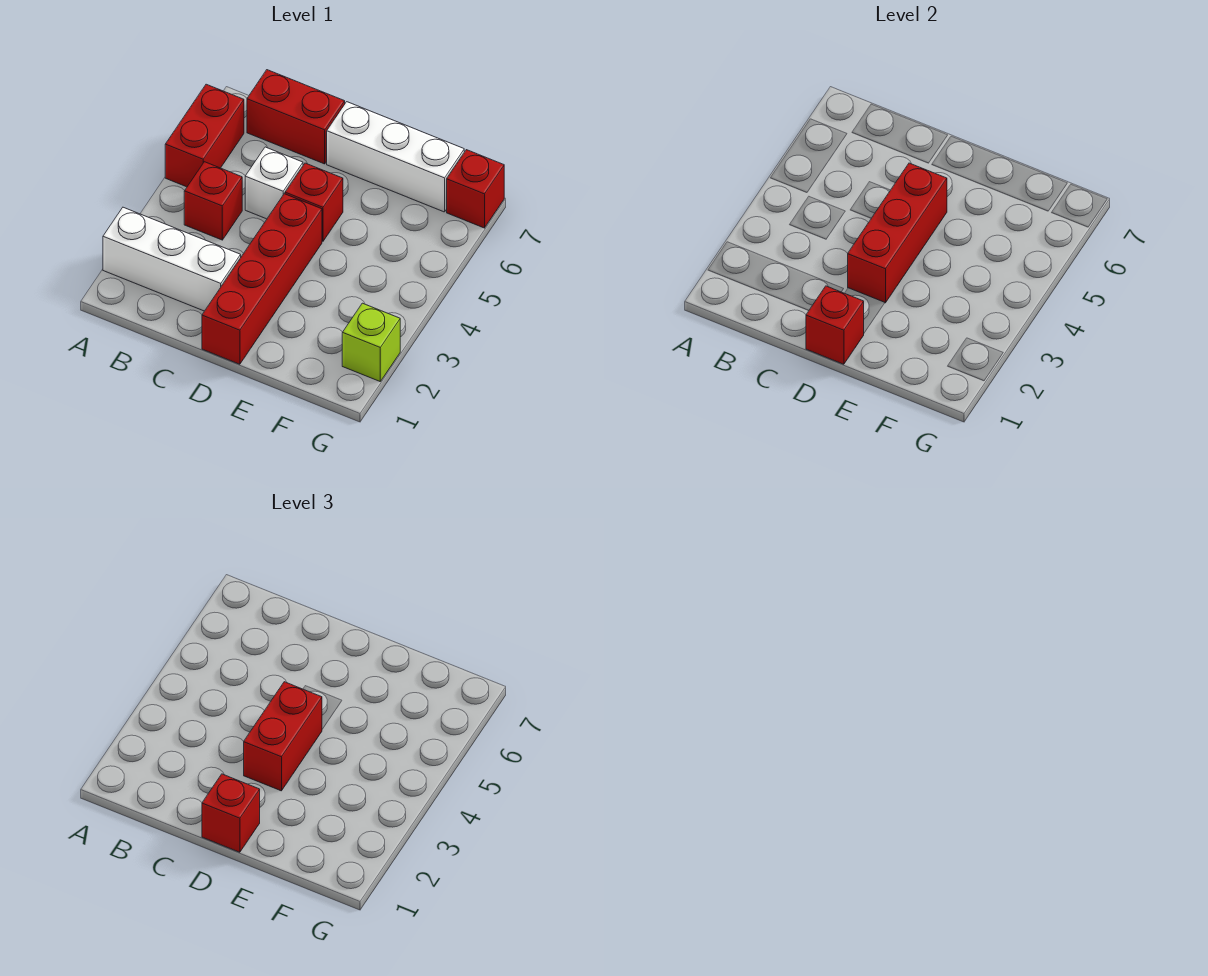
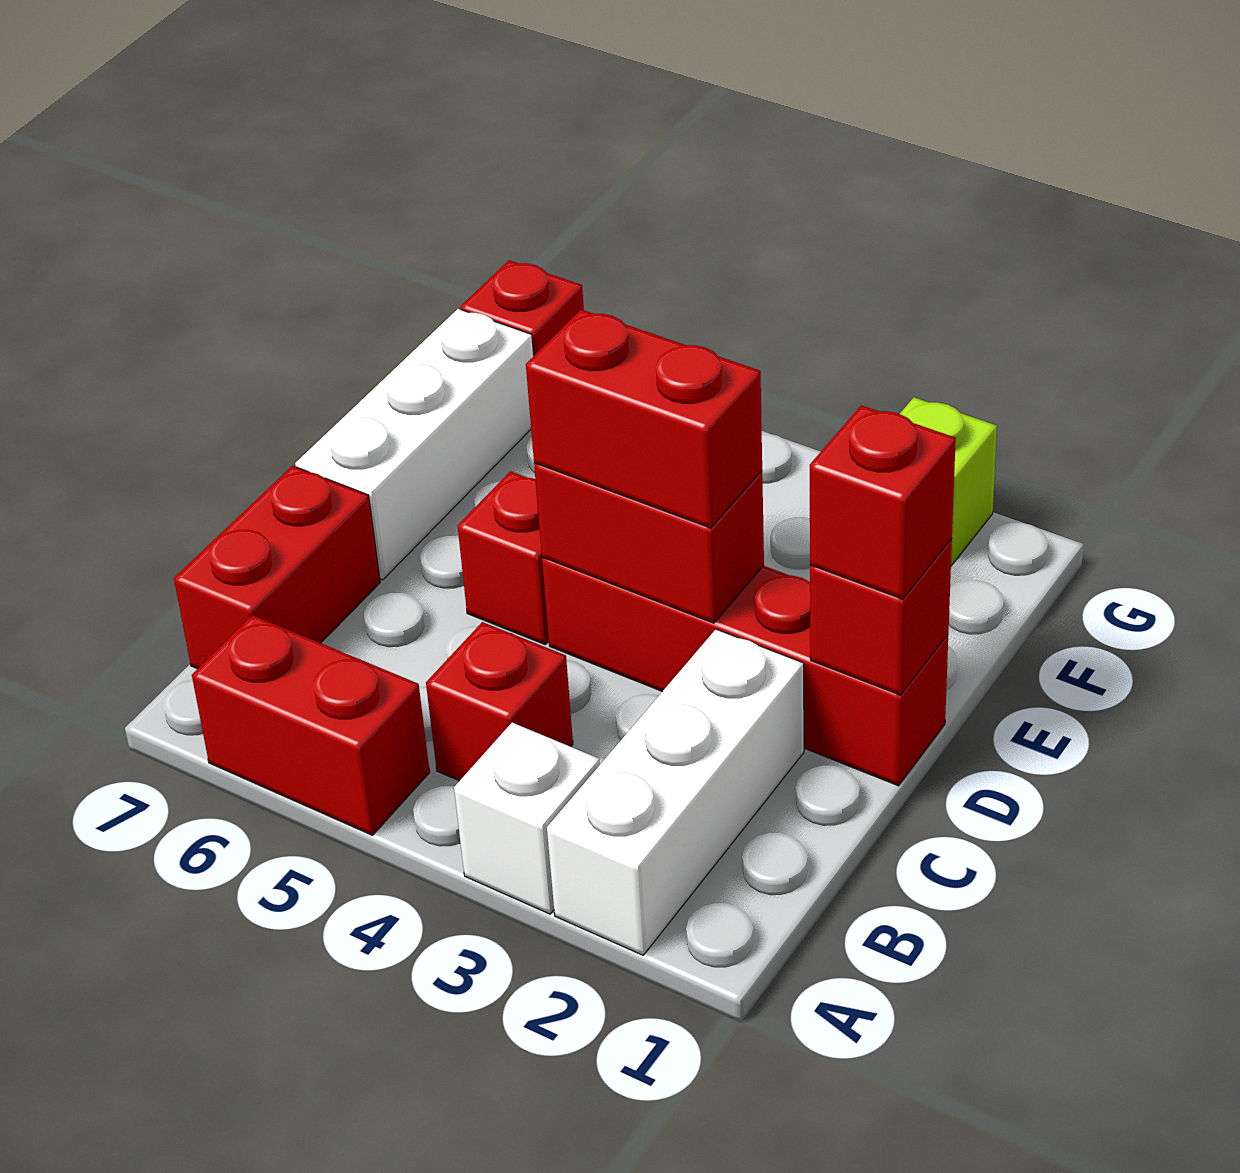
white 1x1 brick [245,147,303,219] -> white 1x1 brick moved to [454,723,600,914]
red 1x3 brick [848,163,947,303] -> red 1x2 brick [534,463,764,623]

